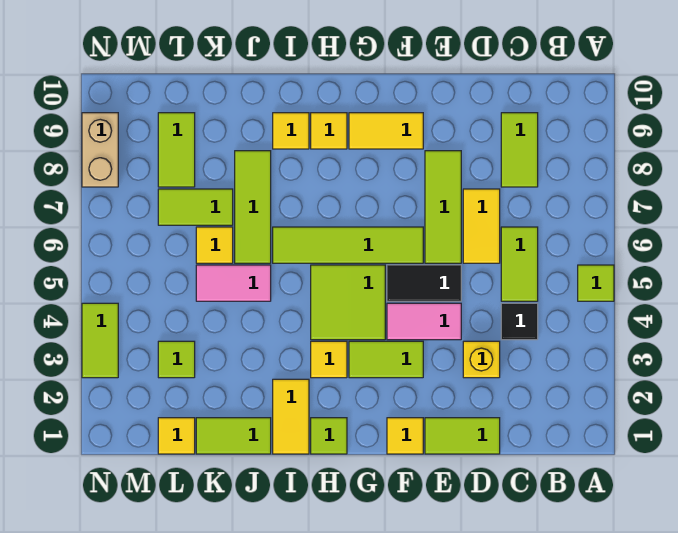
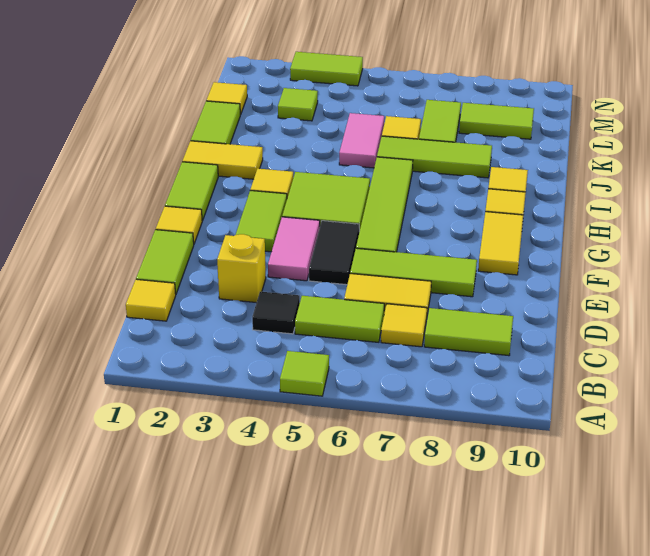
none -> yellow 1x1 tile [126,279,176,321]
none -> yellow 1x1 tile [381,304,427,347]
lime 1x1 tile [311,418,347,454] -> lime 1x2 tile [165,162,218,221]
tan 1x2 brick [82,113,118,187] -> none

